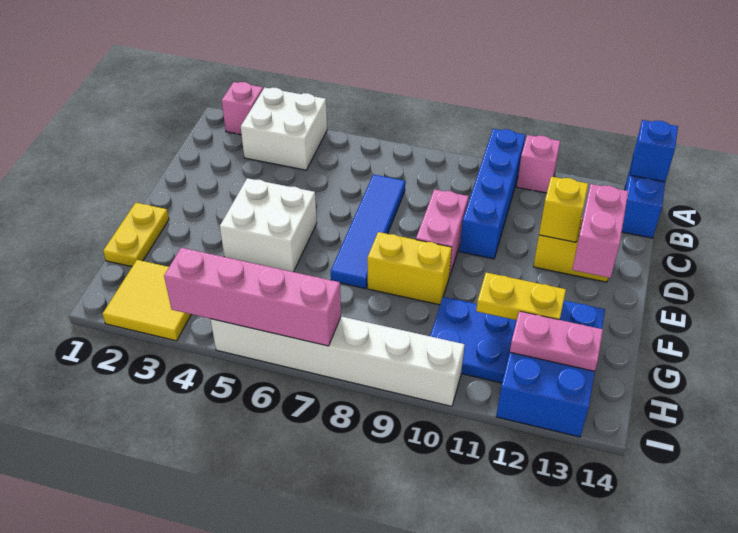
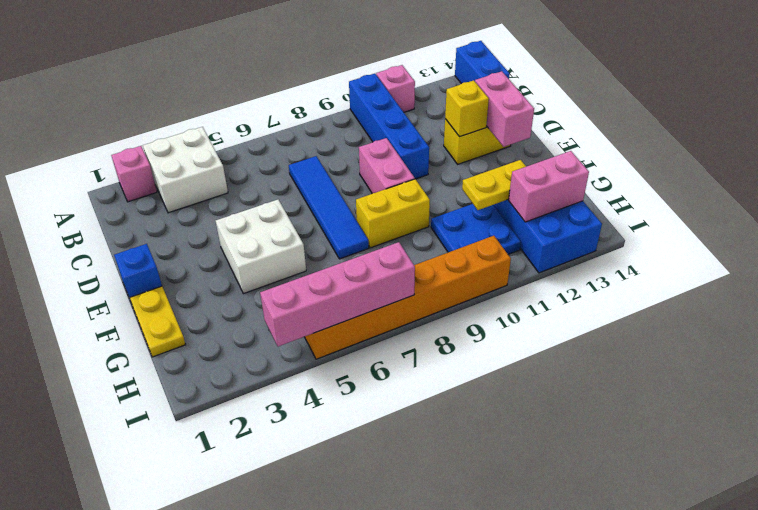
blue 1x1 brick [630,120,678,182] -> blue 1x1 brick moved to [114,244,162,298]
yellow 2x2 tile [103,260,191,341] -> none
pink 1x2 plate [510,311,603,371] -> pink 1x2 brick [509,151,589,222]
white 1x6 brick [210,316,465,406] -> orange 1x6 brick [305,236,511,359]

